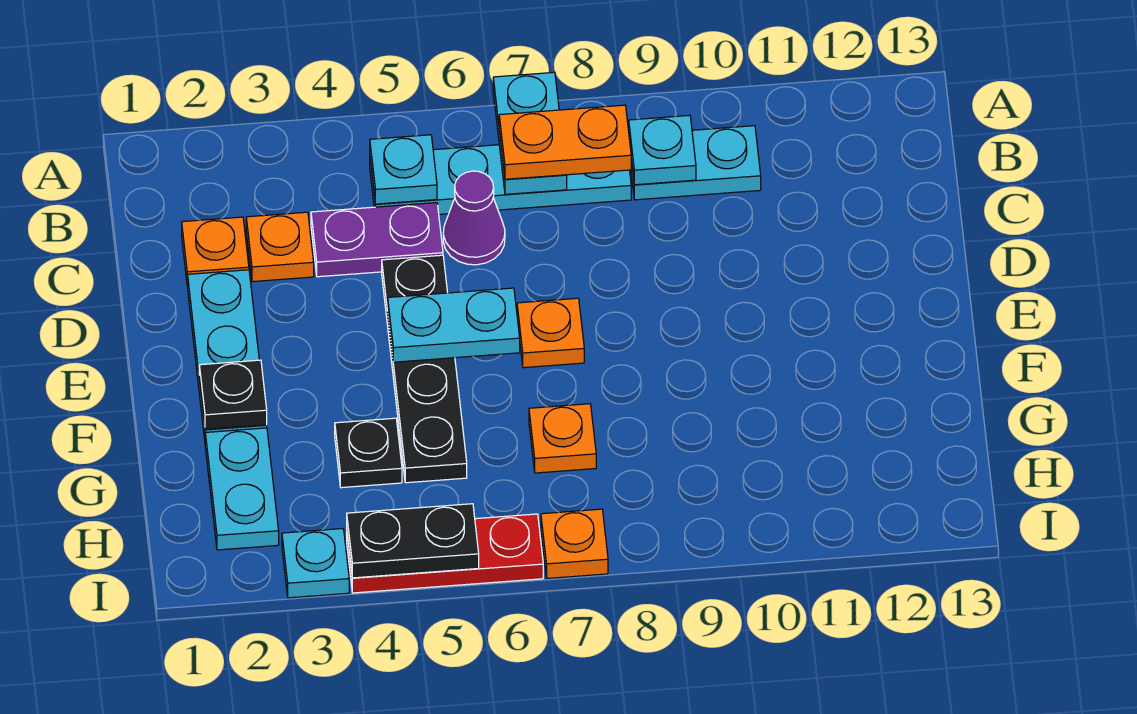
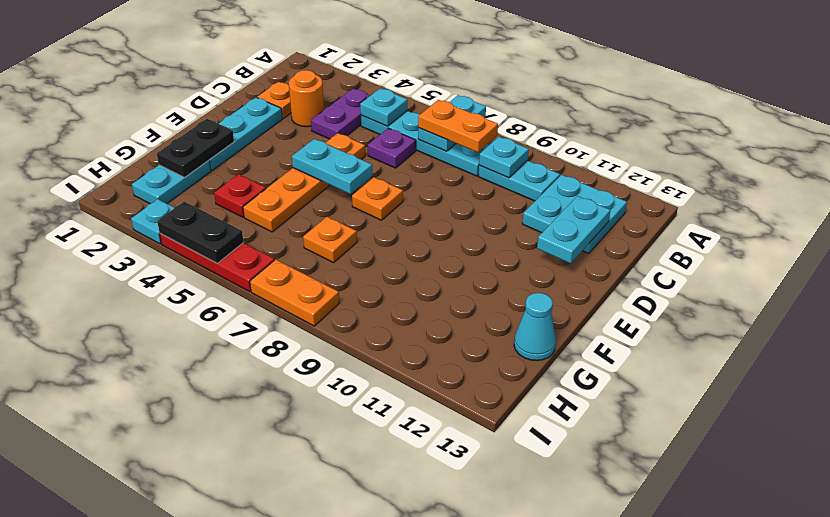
none -> cyan 2x2 plate [522,175,627,253]
orange 1x1 plate [246,212,314,282] -> orange 1x1 round brick [289,70,324,127]
purple 1x2 plate [311,203,443,277] -> purple 1x2 plate turned to [311,88,370,139]
purple 1x1 cone [443,171,505,265] -> purple 1x1 plate [368,128,416,168]
none -> cyan 1x2 plate [537,196,610,264]
black 1x4 plate [382,255,467,483] -> orange 1x4 plate [243,133,365,232]
black 1x1 plate [199,360,267,429] -> black 1x2 plate [157,119,234,177]
black 1x1 plate [335,418,402,488] -> red 1x1 plate [214,174,266,217]
none -> cyan 1x1 cone [514,293,556,361]
orange 1x1 plate [541,509,608,578] -> orange 1x2 plate [250,260,339,326]

